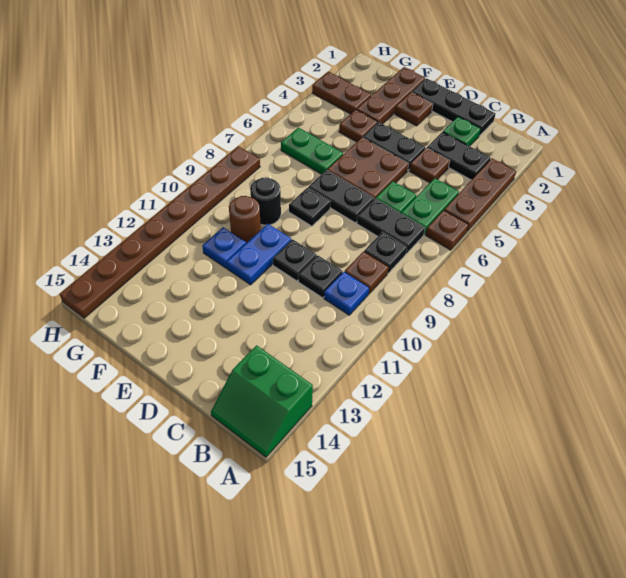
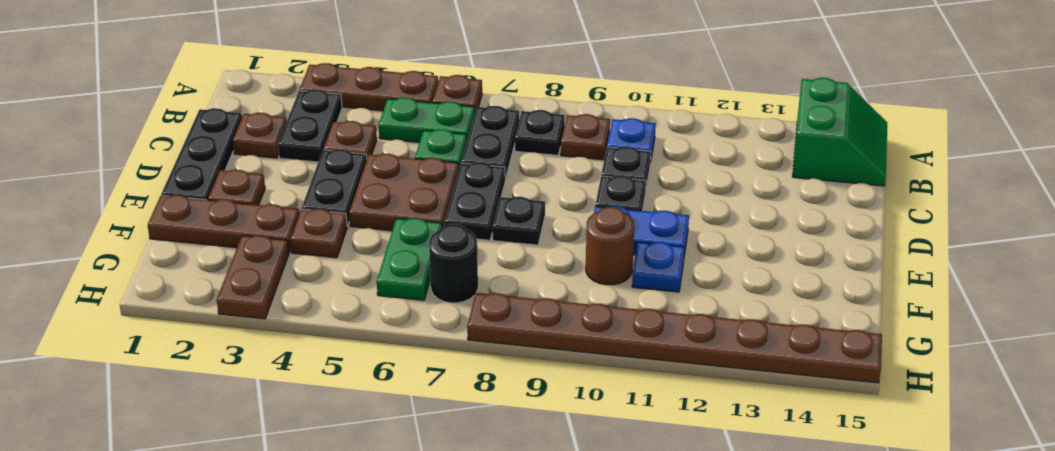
green 1x1 plate [443,117,481,146] -> brown 1x1 plate [233,113,287,158]
black 1x1 round brick [250,177,281,225] -> black 1x1 round brick moved to [429,224,478,303]

